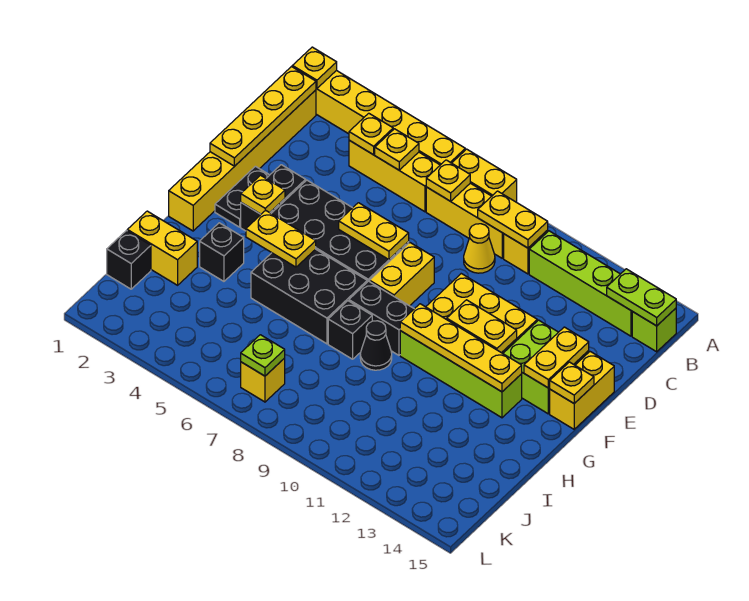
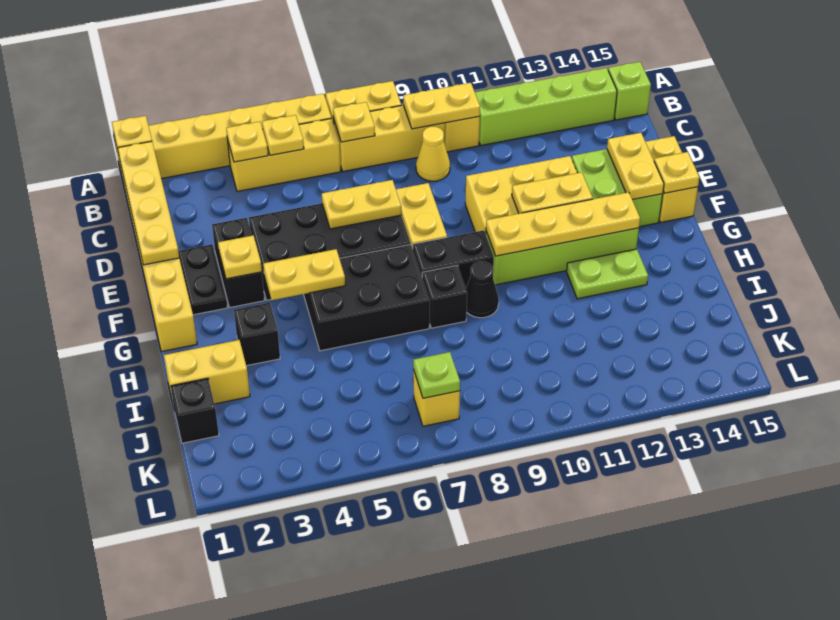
lime 1x2 plate [607,269,676,326] -> lime 1x2 plate moved to [567,249,648,299]

